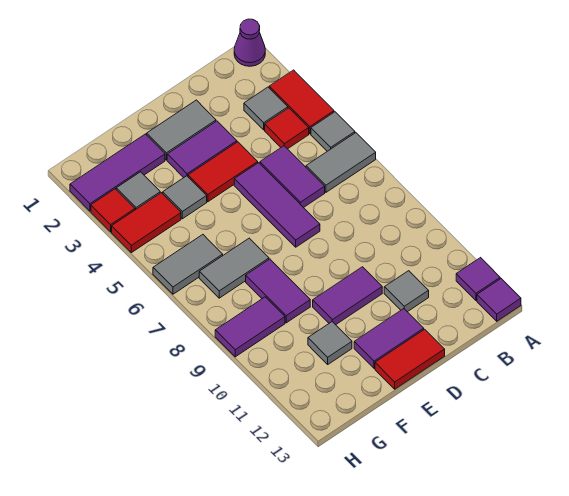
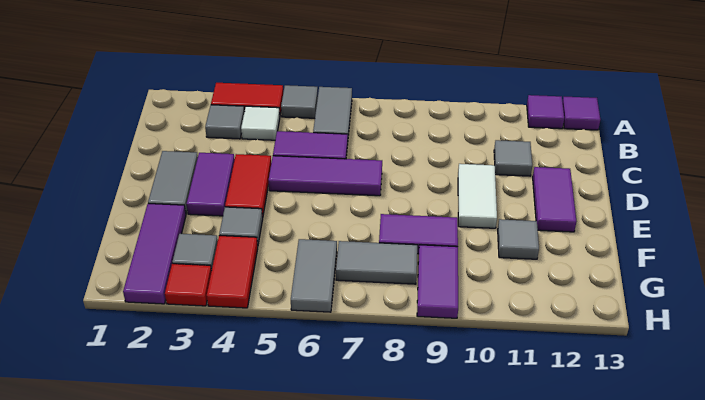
purple 1x1 cone [234,19,265,66] -> none
red 1x1 tile [265,108,309,149] -> white 1x1 tile [241,106,280,140]
purple 1x2 tile [313,267,382,325] -> white 1x2 tile [458,164,497,228]
red 1x2 tile [375,329,445,389] -> none
grey 1x2 tile [199,238,269,298] -> grey 1x2 tile turned to [336,241,417,284]

